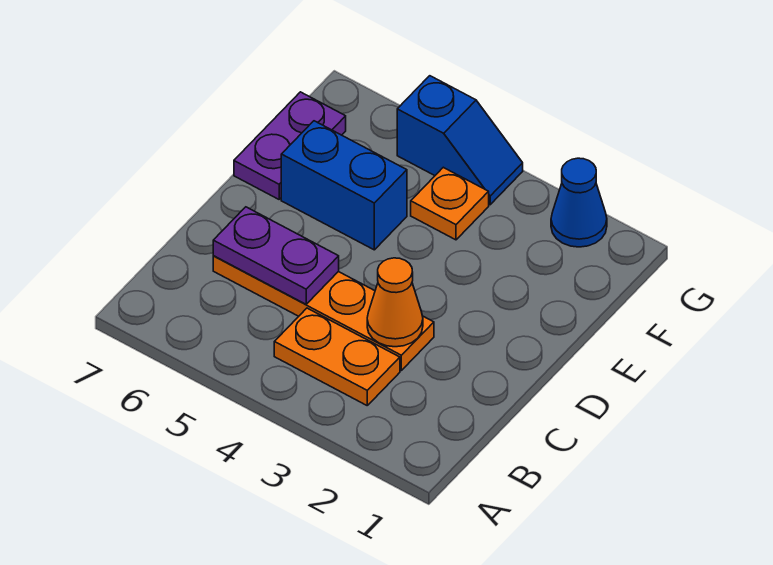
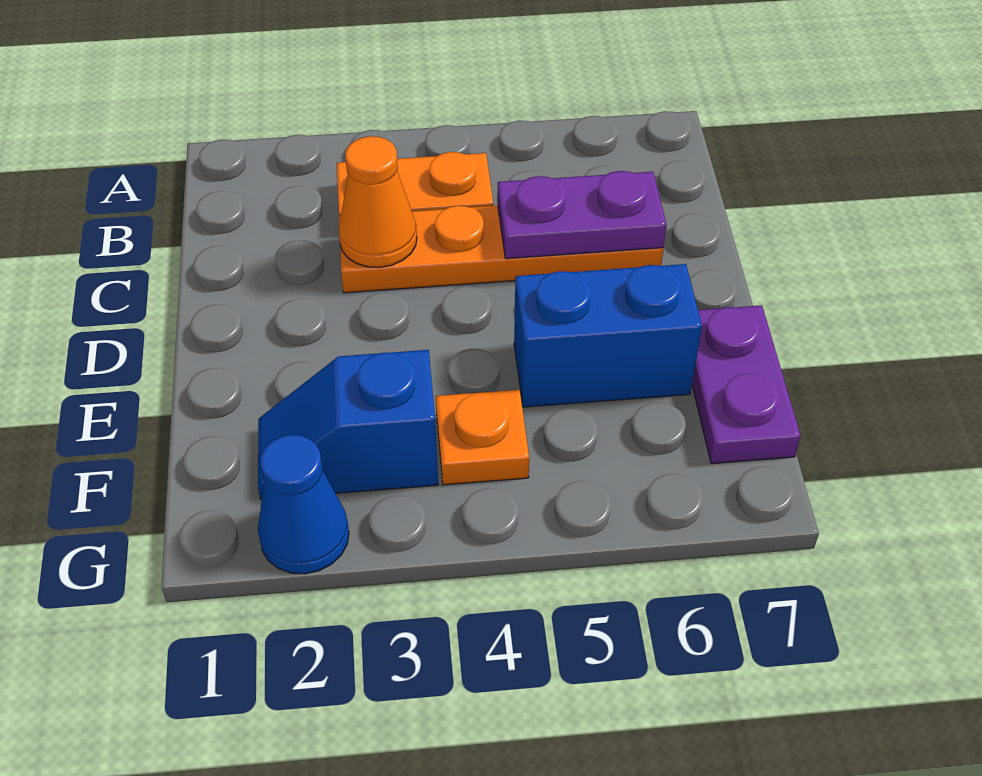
blue 1x2 slope [397,76,523,205] -> blue 1x2 slope moved to [258,350,438,499]

